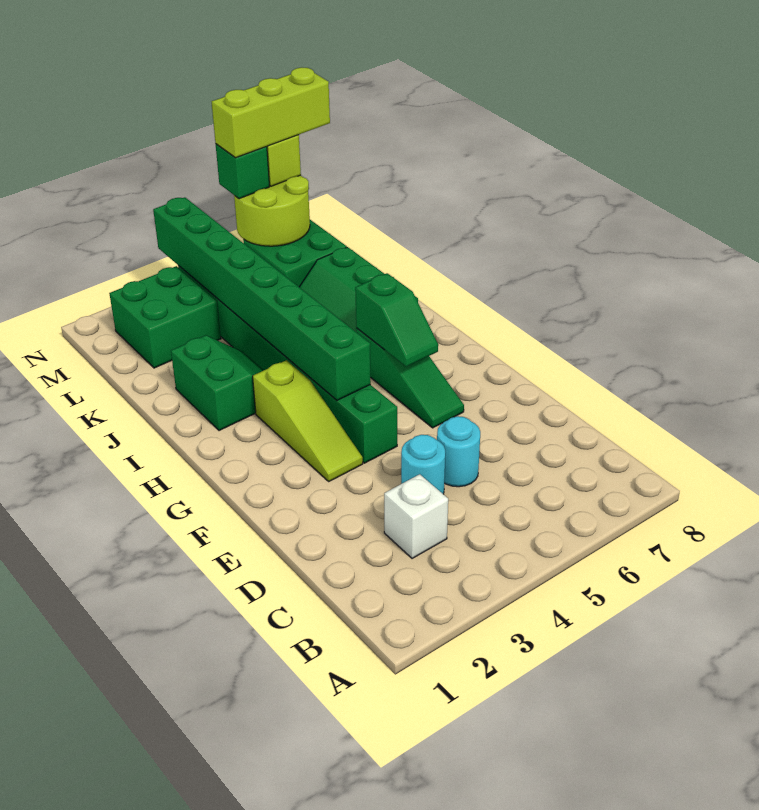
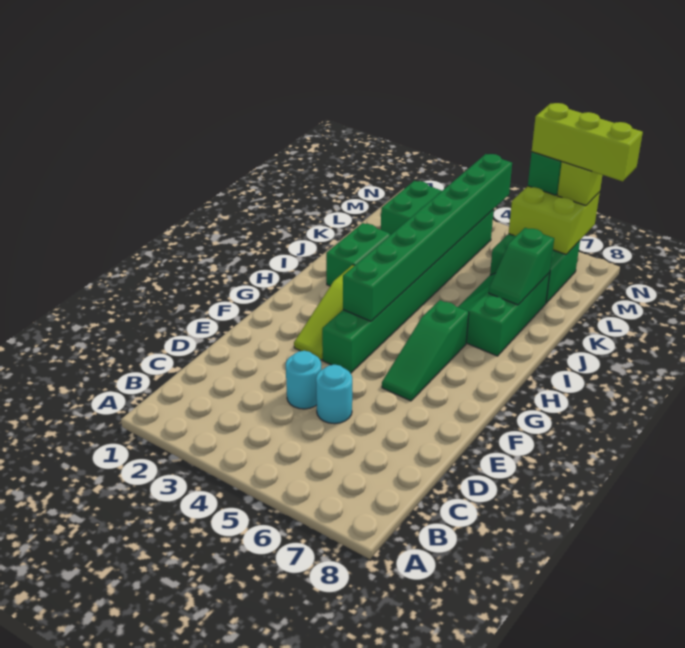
white 1x1 brick [384,474,448,559] -> none
green 1x2 slope [355,273,438,367] -> green 1x2 slope moved to [489,228,554,305]
lime 2x2 round brick [234,175,310,246] -> lime 2x2 brick [509,186,600,254]

